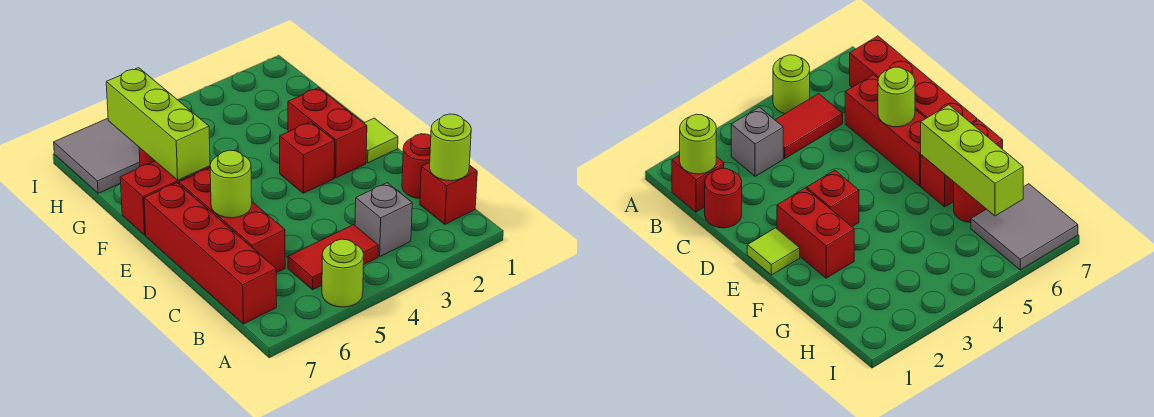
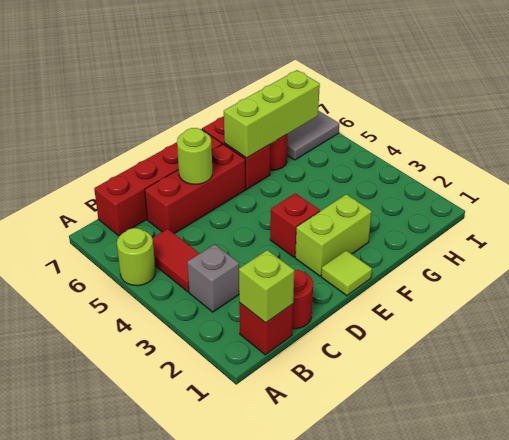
lime 1x1 round brick [430,114,471,181] -> lime 1x1 brick [239,250,294,323]
red 1x2 brick [288,88,367,178] -> lime 1x2 brick [295,194,372,276]

